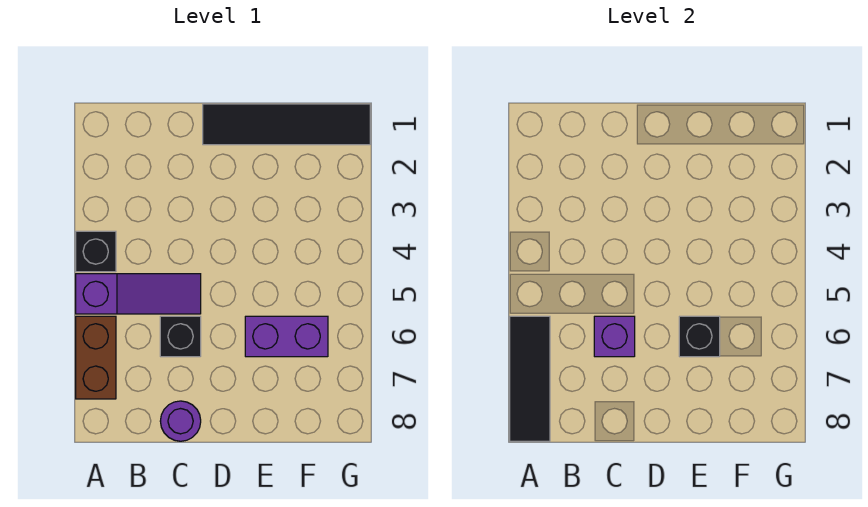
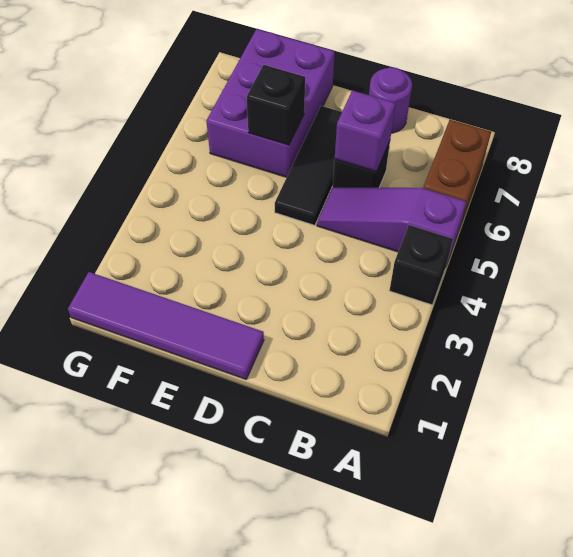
black 1x3 tile [510,316,550,441] -> black 1x3 tile moved to [275,106,342,225]
black 1x4 tile [203,104,370,145] -> purple 1x4 tile [68,272,264,379]
purple 1x2 brick [245,316,328,357] -> purple 2x3 brick [206,29,335,177]

